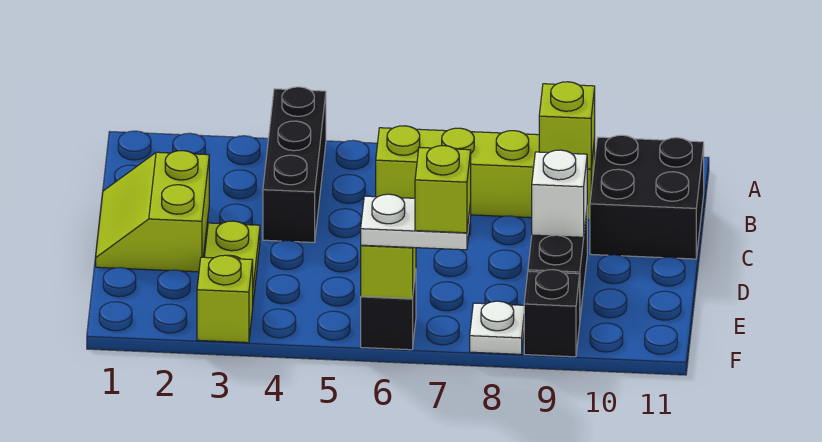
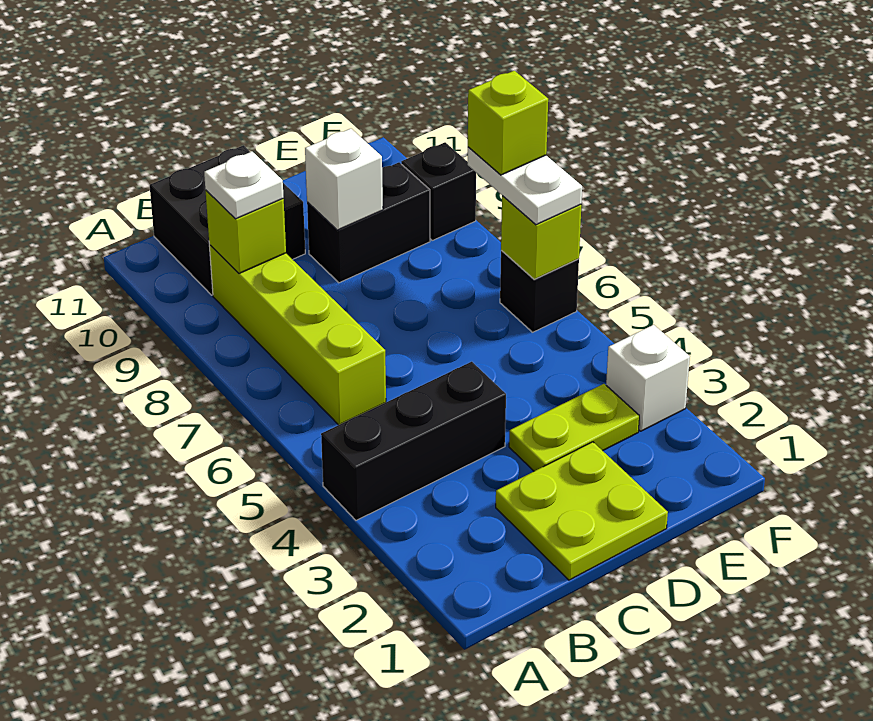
lime 2x2 slope [96,151,209,272] -> lime 2x2 plate [496,442,668,580]
lime 1x1 brick [197,255,253,343] -> white 1x1 brick [606,325,690,431]
white 1x1 plate [470,301,524,354] -> white 1x1 plate moved to [204,152,284,219]

